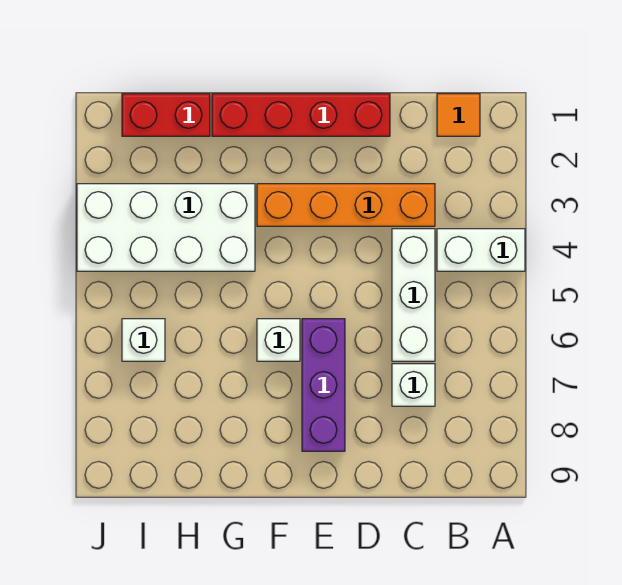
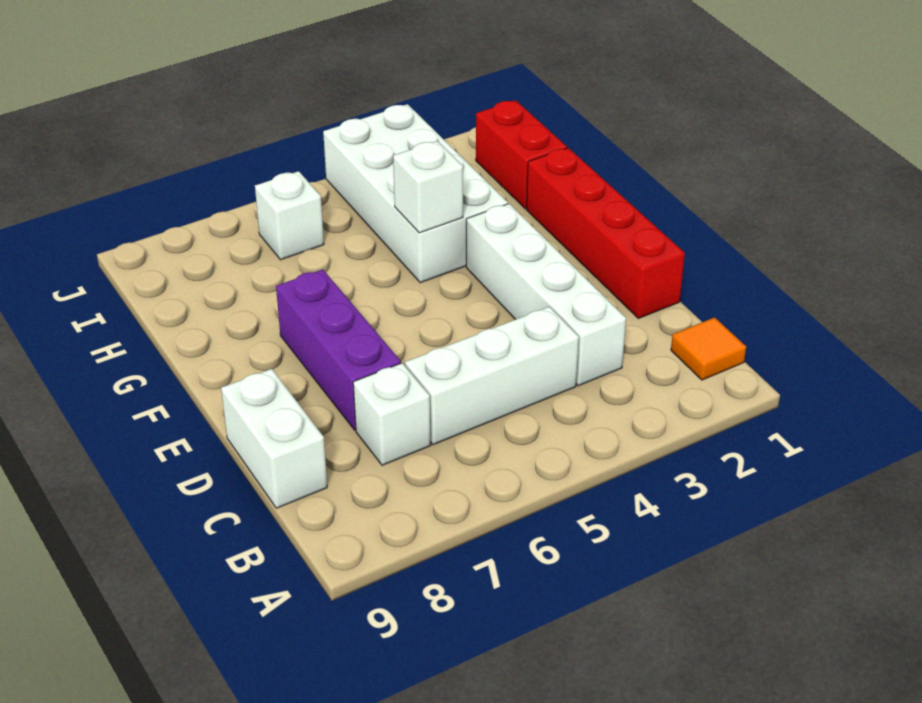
white 1x2 brick [437,229,525,271] -> white 1x2 brick moved to [221,369,327,508]
orange 1x4 brick [257,184,435,226] -> white 1x4 brick [466,204,626,386]
purple 1x3 brick [302,319,345,451] -> purple 1x3 brick turned to [276,269,401,430]
white 1x1 brick [257,319,300,361] -> white 1x1 brick moved to [393,141,463,233]

